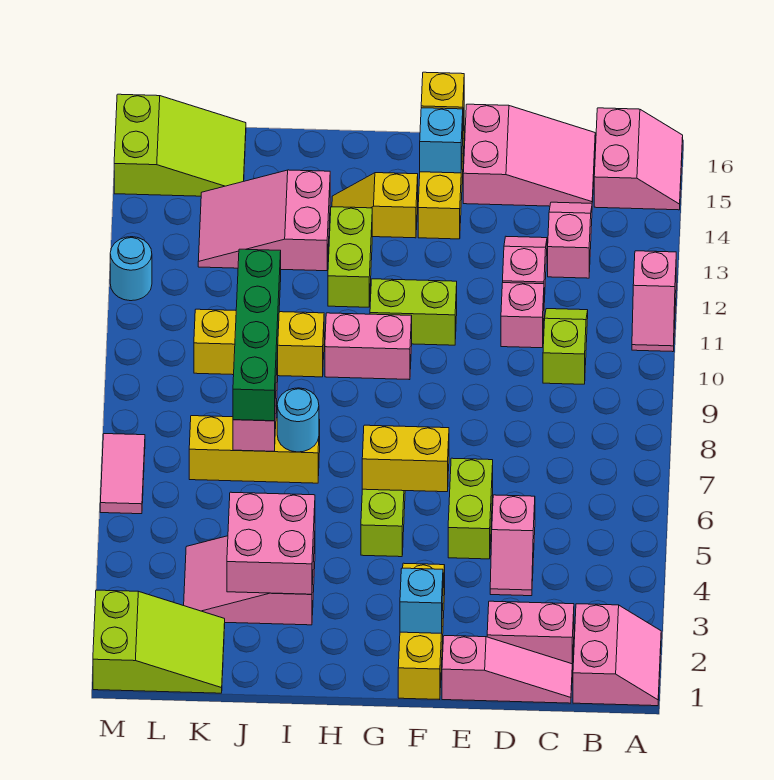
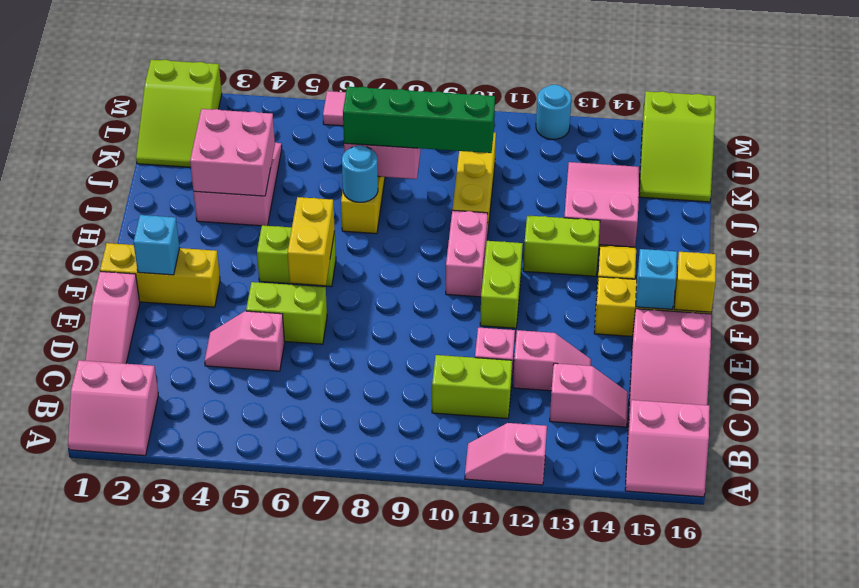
pink 1x2 brick [487,601,574,667] -> none
lime 1x2 slope [543,309,588,384] -> lime 1x2 brick [432,355,512,419]

